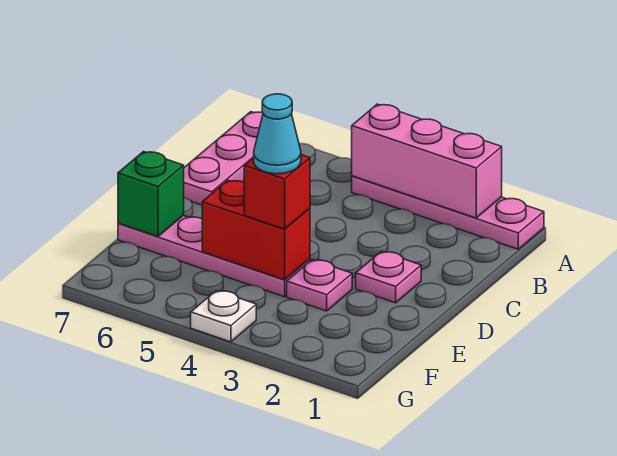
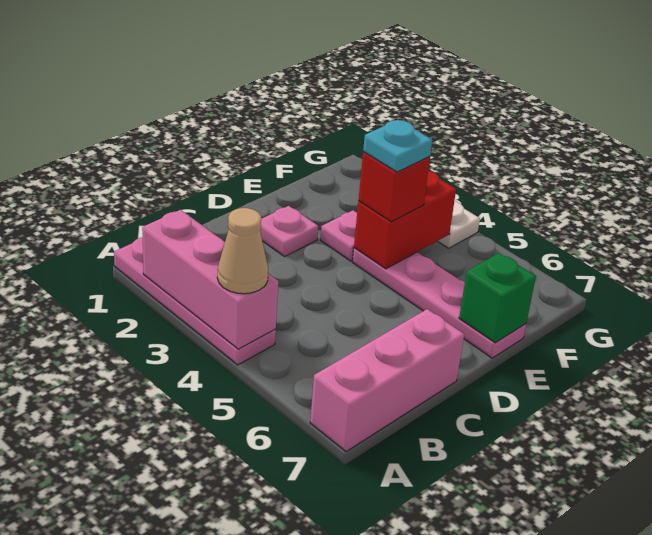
none -> tan 1x1 cone [217,208,268,294]
pink 1x3 plate [184,112,263,205] -> pink 1x3 brick [310,309,464,452]
red 1x2 brick [202,180,310,280] -> red 1x2 brick turned to [354,171,456,269]
cyan 1x1 cone [254,94,301,174] -> cyan 1x1 plate [363,120,432,172]

